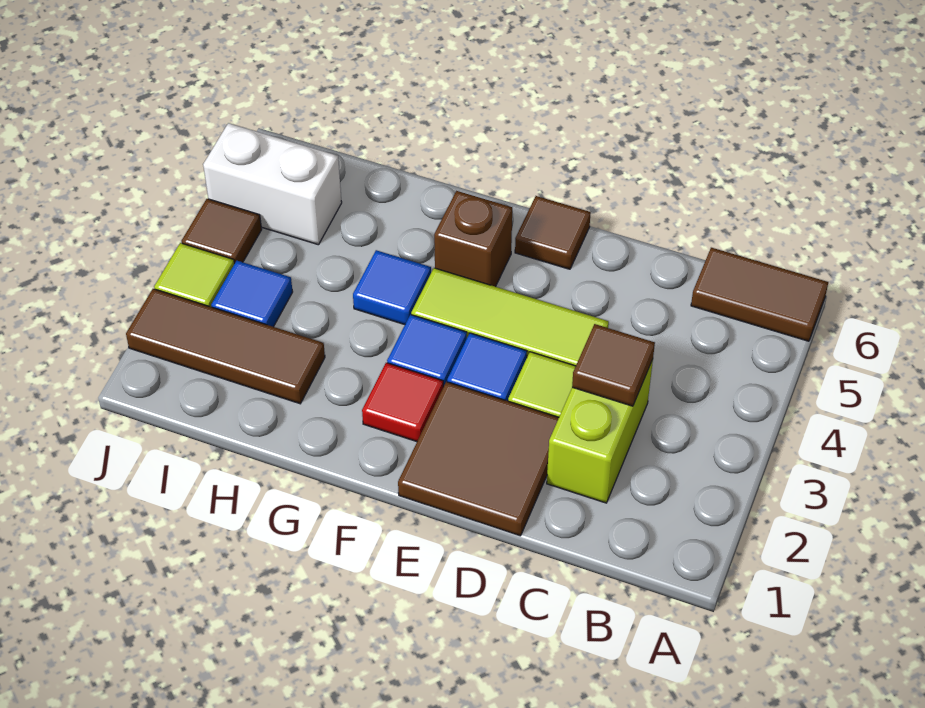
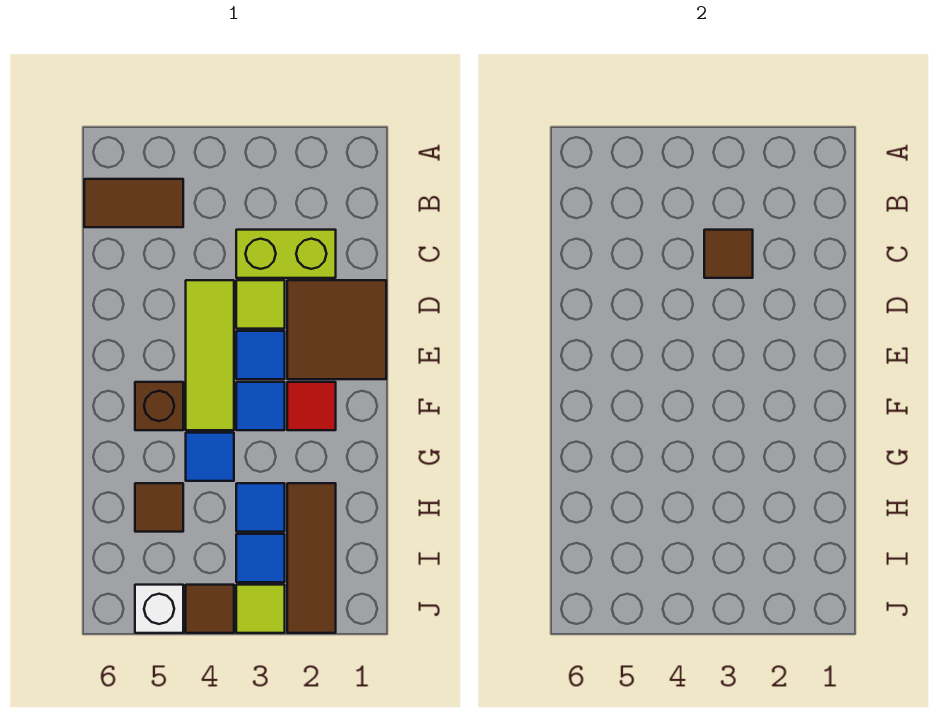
brown 1x2 tile [691,248,828,341] -> brown 1x2 tile turned to [84,179,183,227]
brown 1x1 tile [515,196,591,269] -> brown 1x1 tile moved to [135,483,183,532]
none -> blue 1x1 tile [236,483,285,532]
white 1x2 brick [203,123,342,245] -> white 1x1 brick [135,585,183,633]

